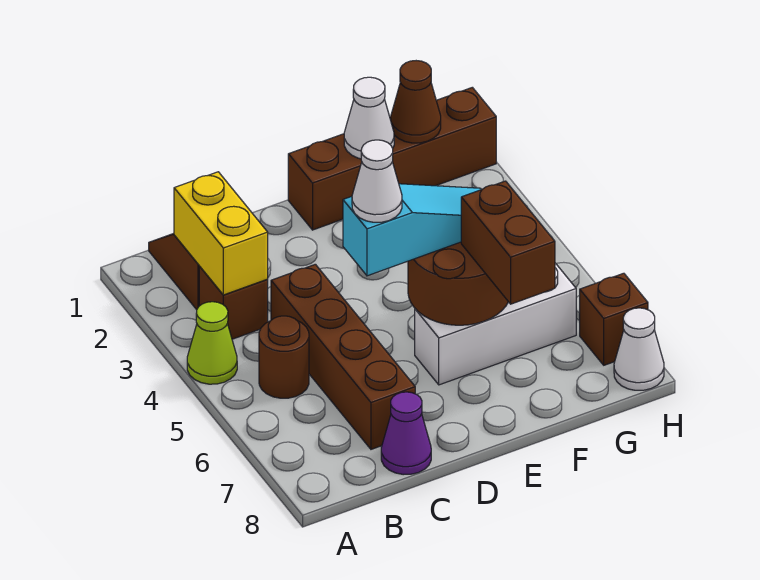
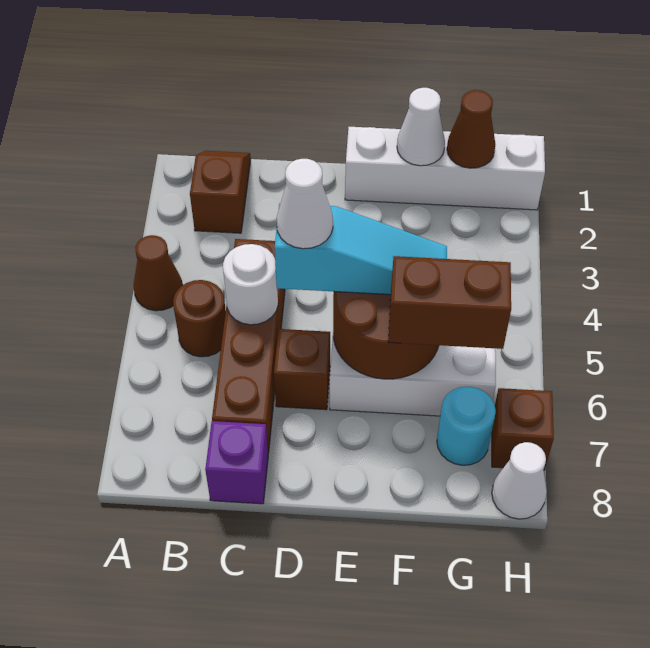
lime 1x1 cone [187,302,237,384] -> brown 1x1 cone [134,235,183,311]
yellow 1x2 brick [174,172,268,295] -> none
brown 1x1 brick [199,266,268,339] -> brown 1x1 brick moved to [274,329,330,410]
none -> white 1x1 round brick [223,244,278,325]
purple 1x1 cone [381,392,431,475] -> purple 1x1 brick [205,421,268,504]
brown 1x4 brick [288,87,496,230] -> white 1x4 brick [345,127,545,210]
brown 1x2 brick [461,181,555,304] -> brown 1x2 brick turned to [388,256,511,349]
none -> cyan 1x1 round brick [437,387,496,465]

